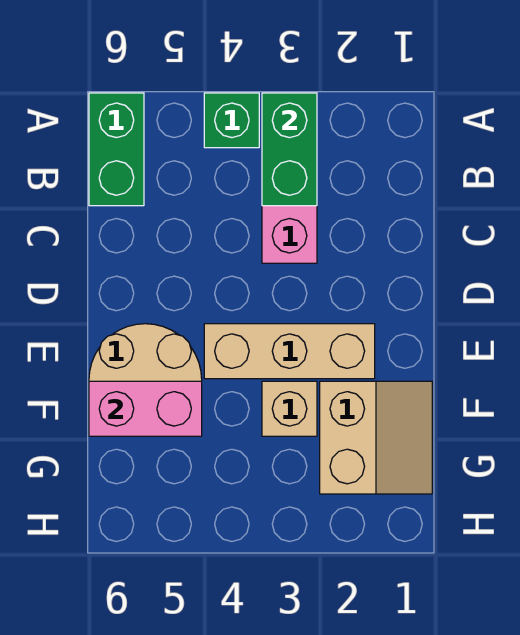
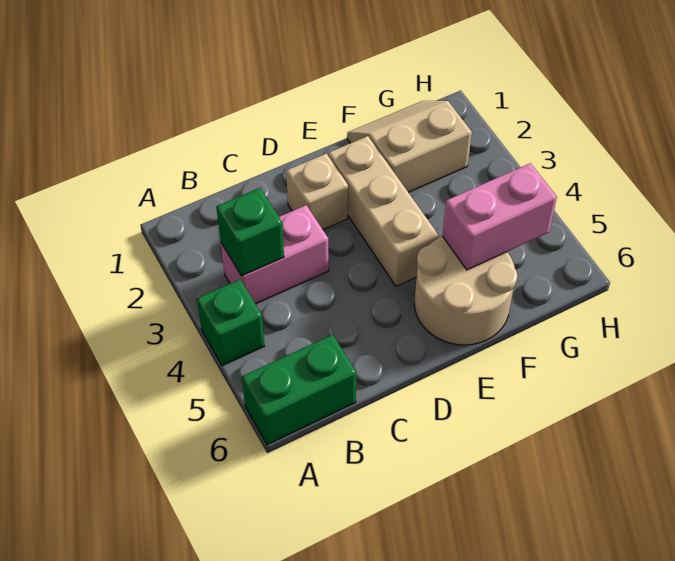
green 1x2 brick [262,93,317,206] -> green 1x1 brick [216,188,284,276]
tan 1x1 brick [262,381,317,436] -> tan 1x1 brick moved to [286,154,348,230]
pink 1x2 brick [89,381,202,436] -> pink 1x2 brick turned to [442,163,557,270]

